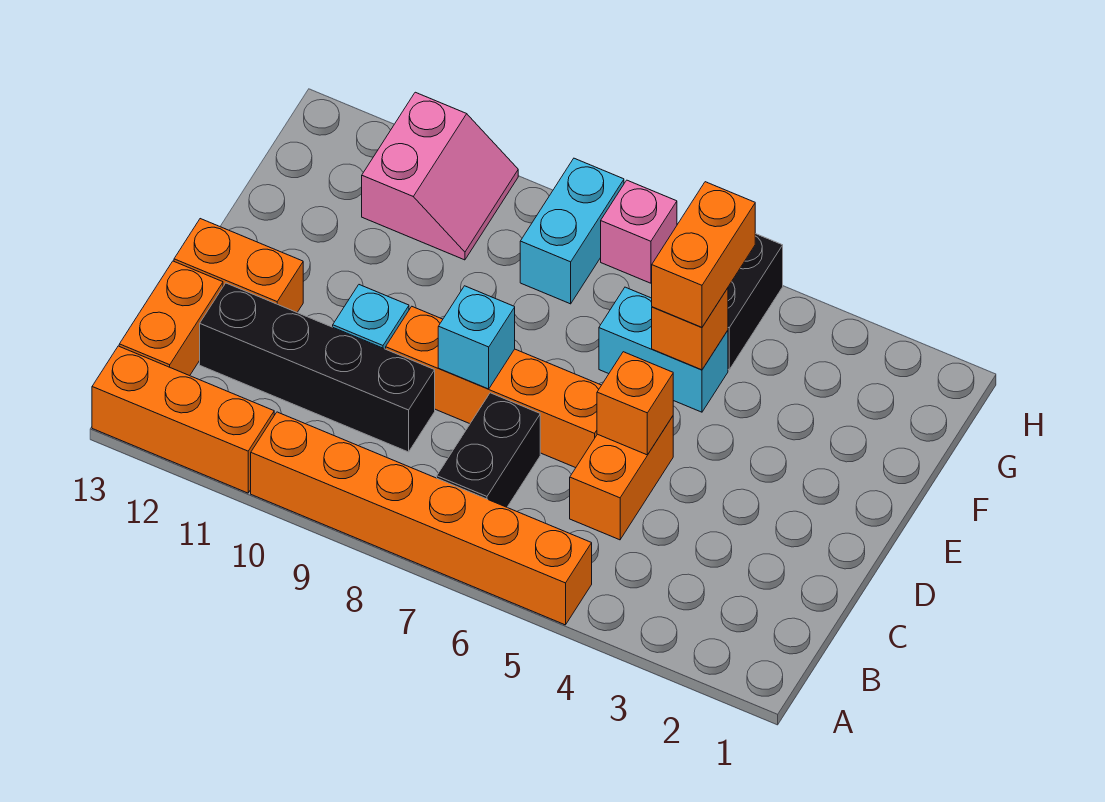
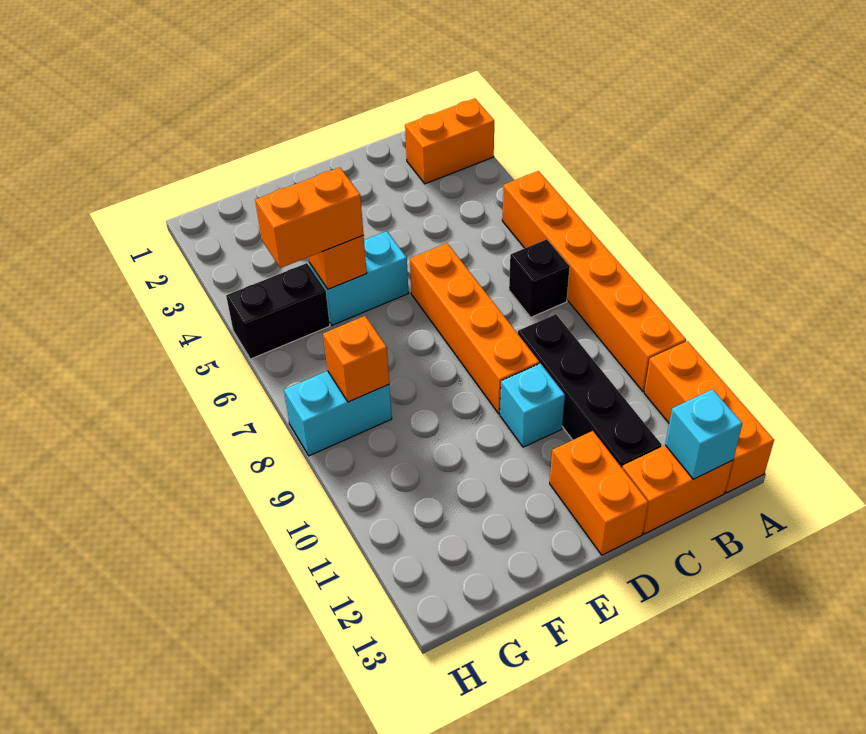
black 1x2 brick [437,393,540,507] -> black 1x1 brick [509,239,570,317]
orange 1x2 brick [570,416,673,540] -> orange 1x2 brick moved to [405,98,494,184]
orange 1x1 brick [597,352,673,455] -> orange 1x1 brick moved to [323,316,389,402]
cyan 1x1 brick [438,286,515,389] -> cyan 1x1 brick moved to [665,389,742,479]
cyan 1x2 brick [599,287,728,412] -> cyan 1x2 brick turned to [309,231,408,325]
pink 2x2 slope [362,92,518,260] -> none
pink 1x1 brick [601,180,677,283] -> none

